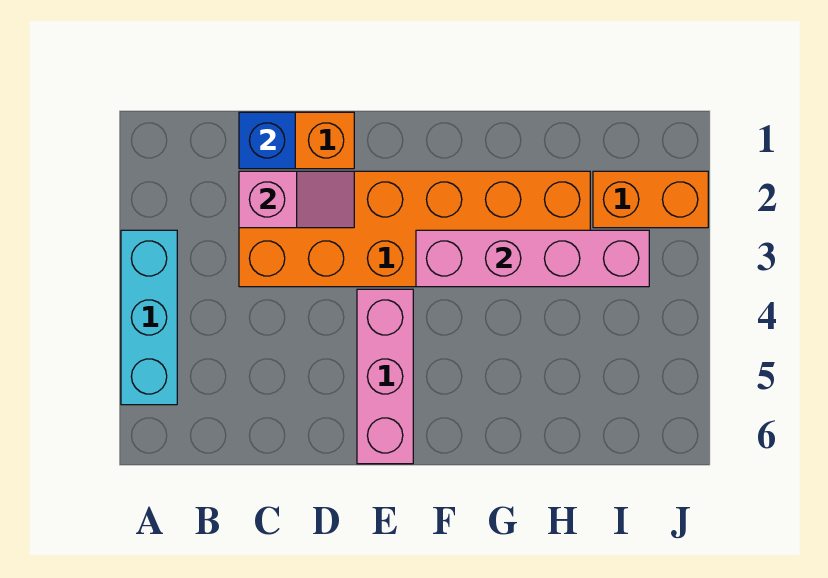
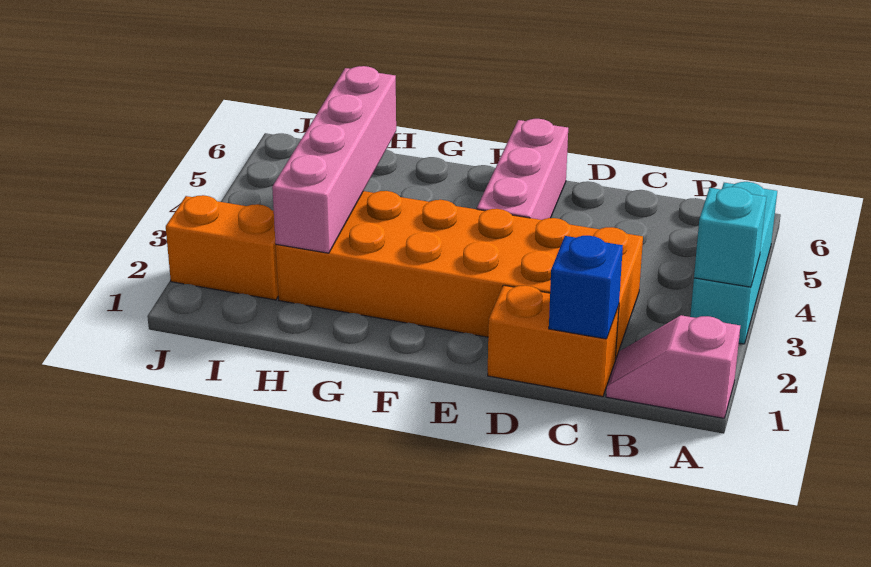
none -> cyan 1x1 brick [694,187,766,287]
pink 1x2 slope [239,171,354,228] -> pink 1x2 slope moved to [606,315,740,418]
pink 1x4 brick [416,230,649,287] -> pink 1x4 brick turned to [272,66,396,253]

